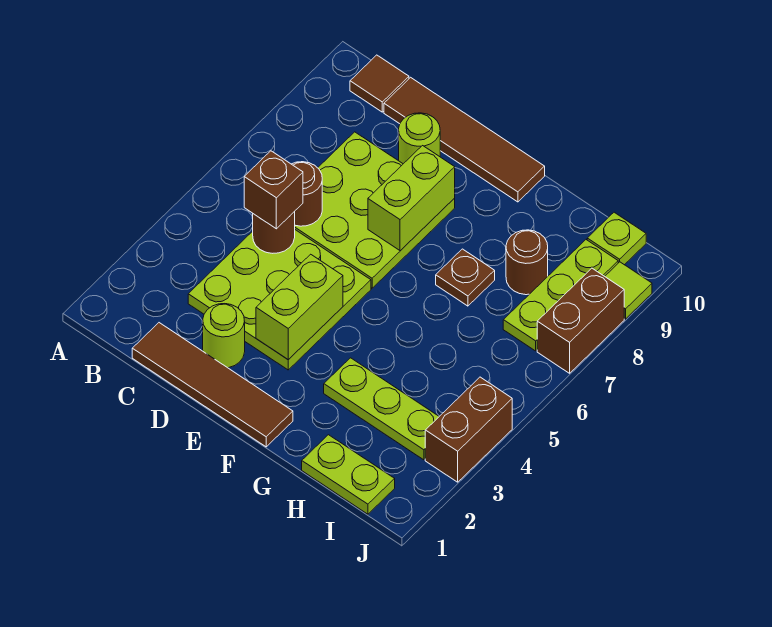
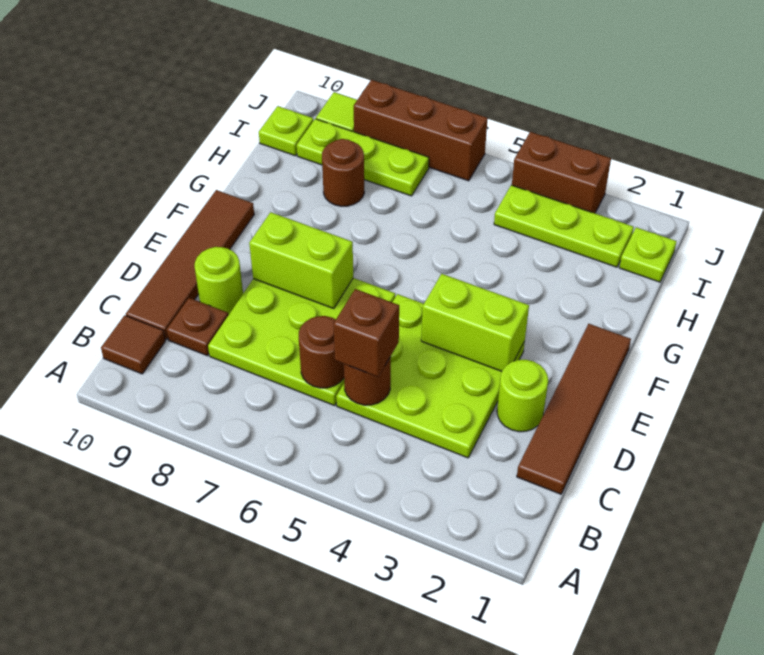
lime 1x3 plate [324,358,439,460] -> lime 1x3 plate turned to [494,185,634,267]
brown 1x1 plate [436,249,495,306] -> brown 1x1 plate moved to [167,298,228,356]
lime 1x2 plate [302,435,395,514] -> lime 1x1 plate [619,227,677,282]
brown 1x2 brick [537,268,624,373] -> brown 1x3 brick [354,80,488,181]

